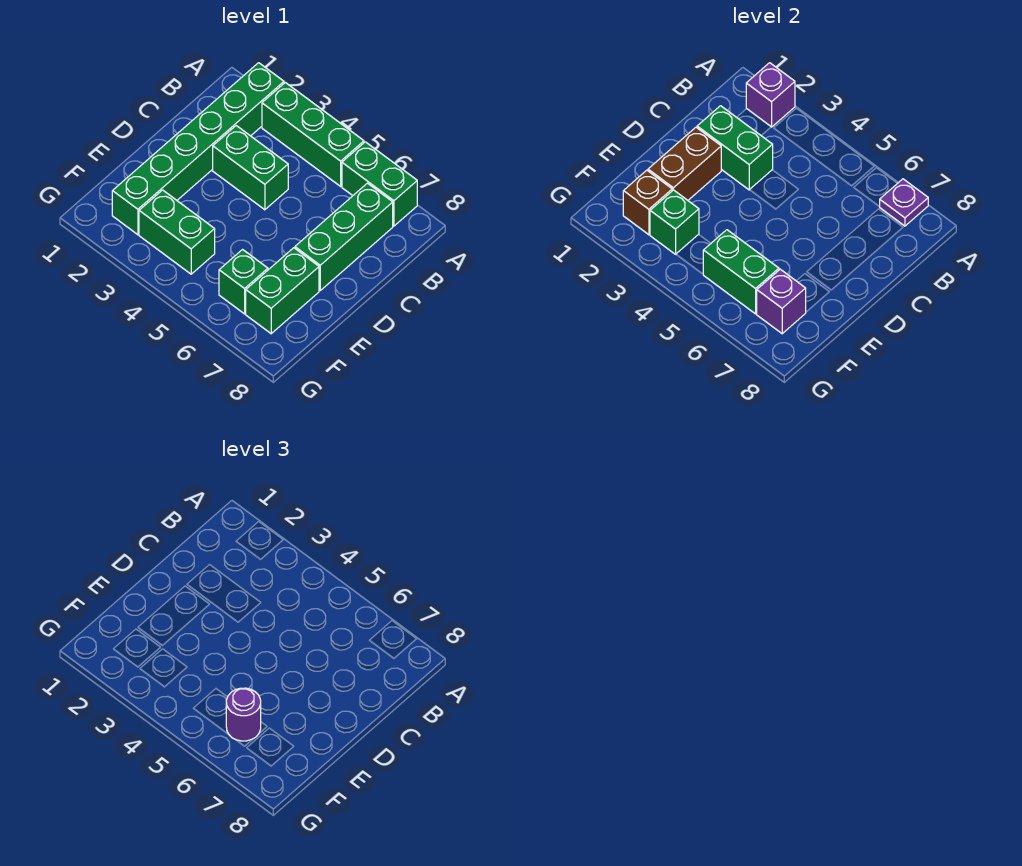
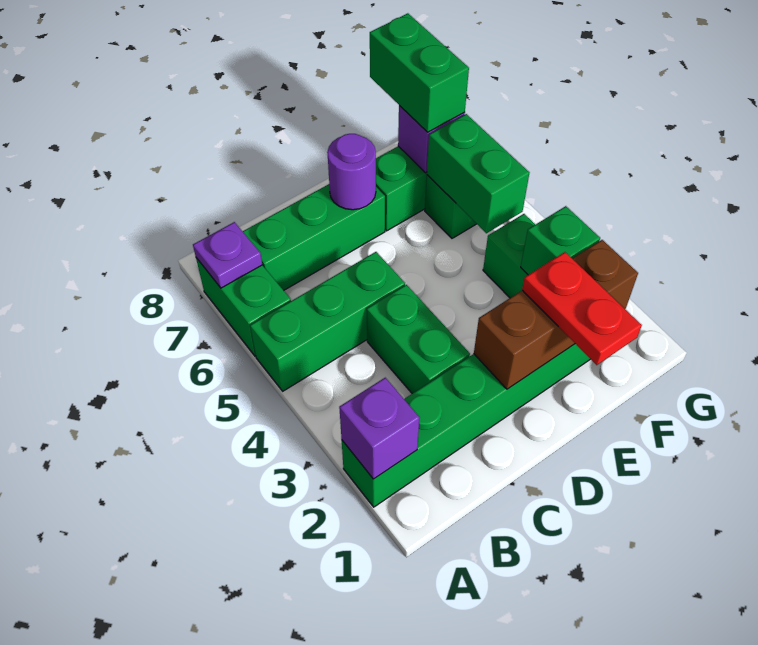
green 1x3 brick [262,82,364,186] -> green 1x3 brick turned to [250,252,405,391]
green 1x2 brick [697,106,773,190] -> green 1x2 brick moved to [370,13,469,132]
none -> red 1x2 plate [522,252,642,365]
purple 1x1 round brick [226,688,261,741] -> purple 1x1 round brick moved to [327,134,376,210]

